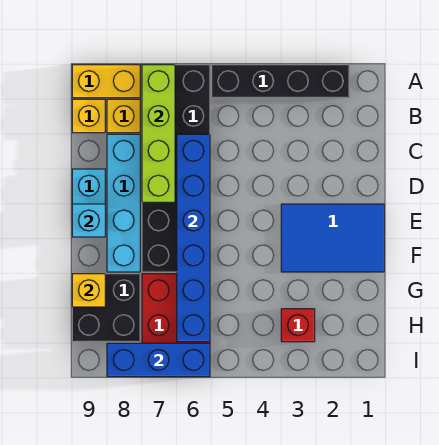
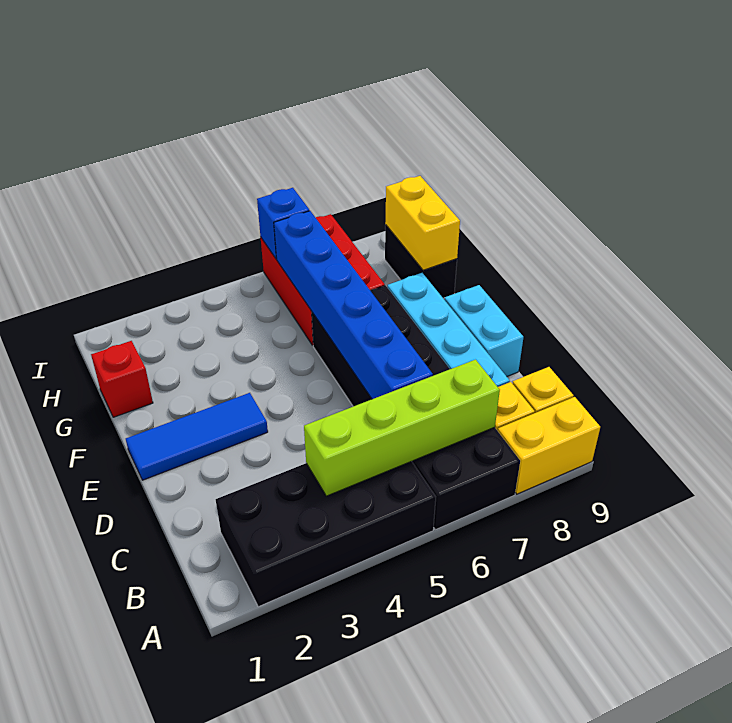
black 1x4 brick [212,65,349,98] -> black 2x4 brick [216,461,436,607]
lime 1x4 brick [142,65,175,202] -> lime 1x4 brick turned to [304,360,500,496]
blue 2x3 tile [281,204,384,272] -> blue 1x3 tile [126,393,268,480]
cyan 1x1 brick [72,204,105,237] -> none
black 2x2 brick [72,274,140,342] -> black 1x2 brick [385,225,457,298]
yellow 1x1 brick [72,274,105,307] -> yellow 1x2 brick [385,176,460,270]
red 1x1 brick [281,309,315,342] -> red 1x1 brick moved to [91,341,153,417]
blue 1x3 brick [107,343,210,377] -> blue 1x1 brick [257,188,309,259]

